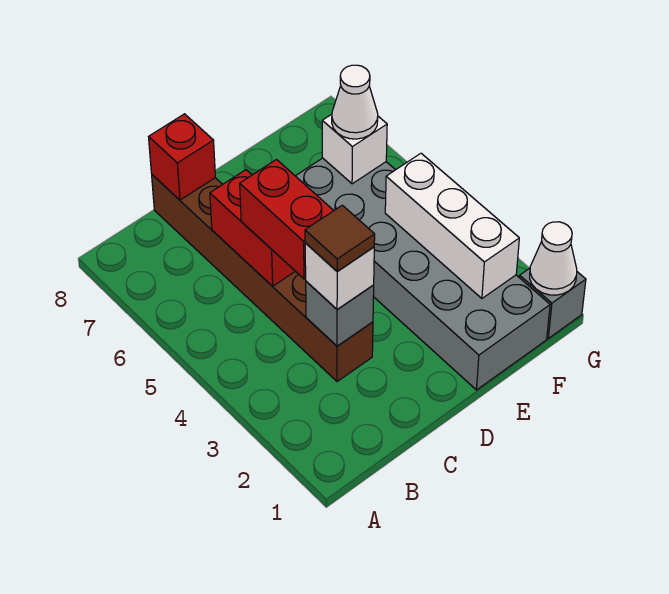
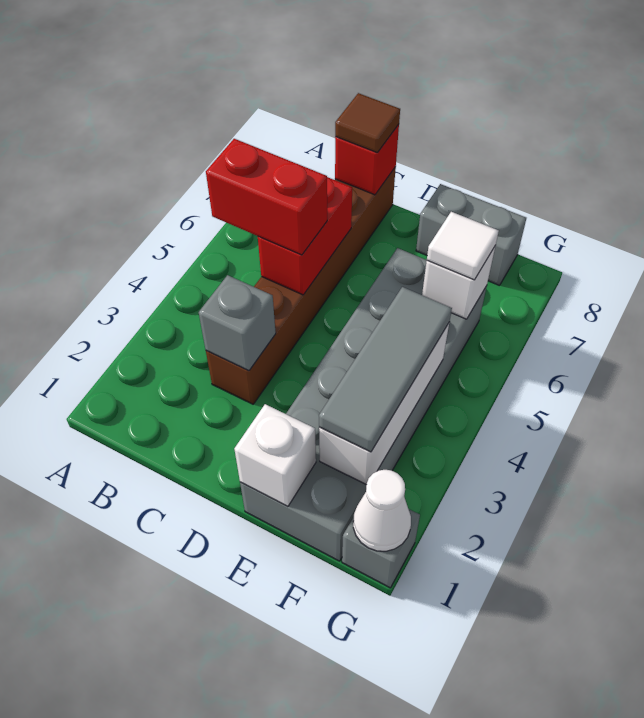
white 1x1 brick [305,243,374,310] -> white 1x1 brick moved to [234,404,316,506]
brown 1x1 tile [305,205,375,271] -> brown 1x1 tile moved to [335,93,400,153]
red 1x2 brick [240,160,334,279] -> red 1x2 brick turned to [206,139,327,255]
none -> grey 1x2 brick [416,184,526,286]
none -> grey 1x3 tile [319,287,452,452]
white 1x1 cone [332,65,378,139] -> white 1x1 tile [427,212,499,280]

